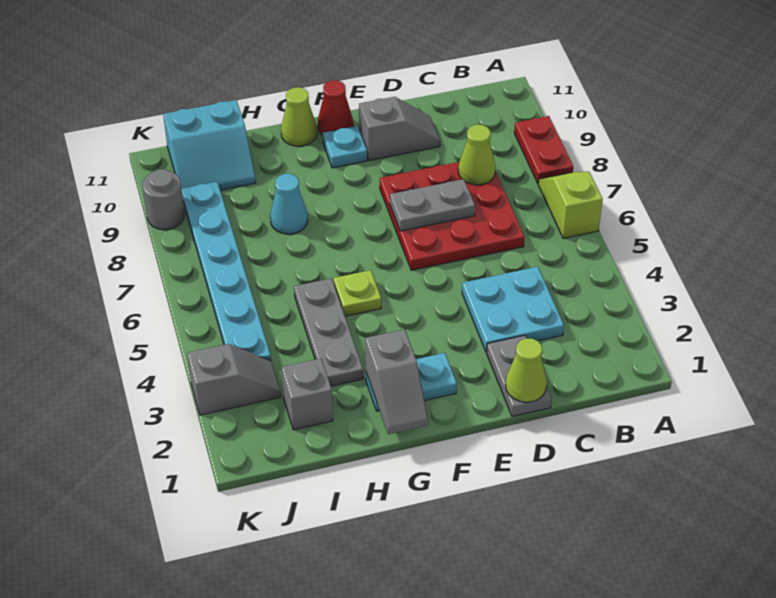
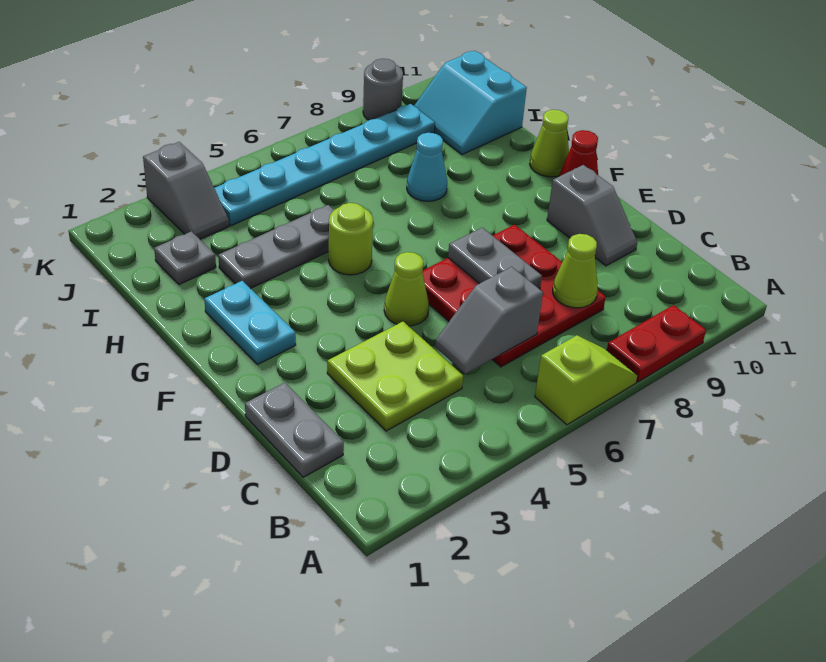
cyan 2x2 plate [462,267,564,352] -> lime 2x2 plate [327,322,463,431]
grey 1x2 plate [487,335,552,416] -> grey 1x2 plate turned to [245,383,344,477]
lime 1x1 cone [505,339,547,402] -> lime 1x1 cone moved to [384,252,429,326]
cyan 1x1 plate [323,126,367,168] -> none
grey 1x2 slope [365,329,428,434] -> grey 1x2 slope moved to [435,267,543,374]
lime 1x1 plate [334,270,381,316] -> lime 1x1 round brick [329,203,373,275]
grey 1x1 brick [281,359,333,430] -> grey 1x1 plate [154,231,216,285]

